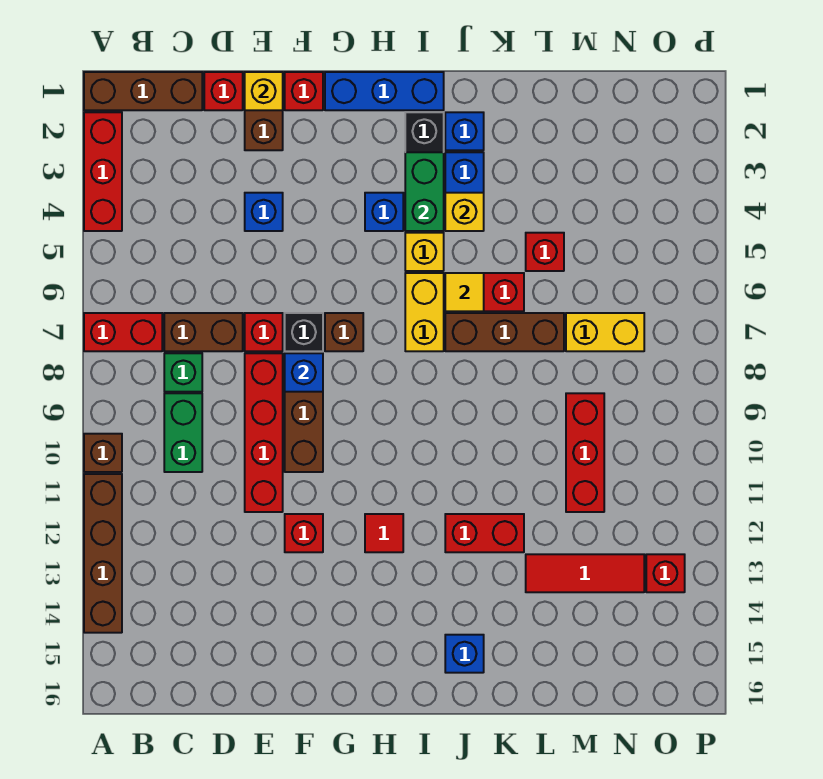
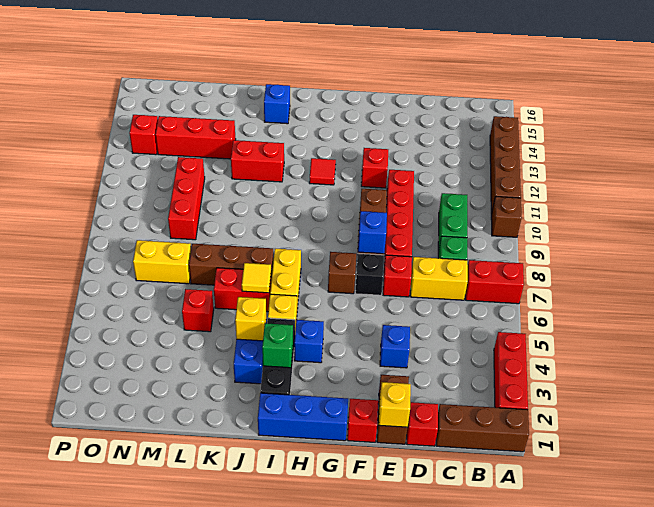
brown 1x2 brick [164,313,243,351] -> yellow 1x2 brick [410,257,468,300]
green 1x2 brick [405,152,444,231] -> green 1x1 brick [262,323,293,368]
blue 1x1 brick [445,112,484,150] -> none
red 1x3 tile [526,554,644,592] -> red 1x3 brick [155,116,236,159]

